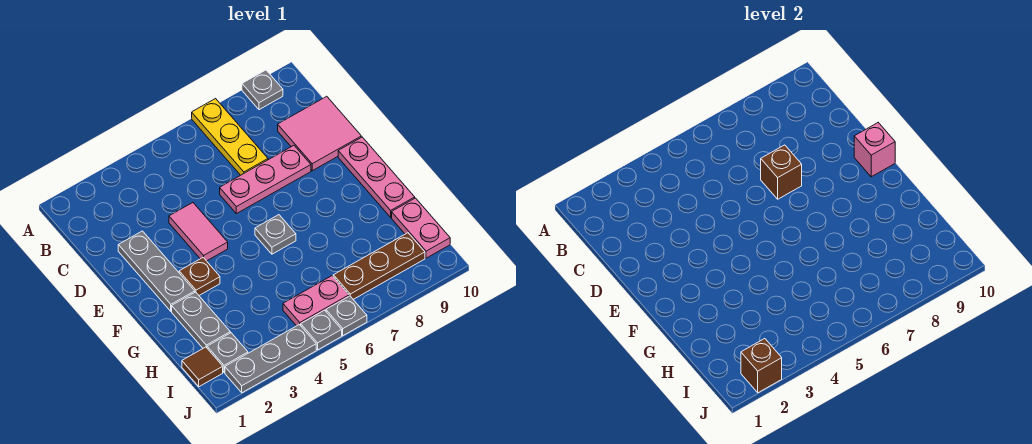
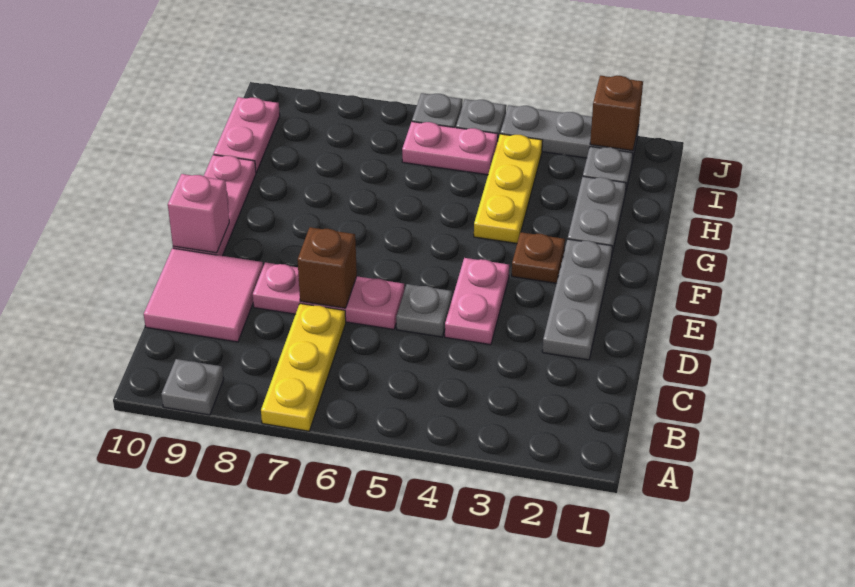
pink 1x2 tile [169,203,228,261] -> pink 1x2 plate [445,258,509,345]
grey 1x1 plate [255,215,296,254] -> grey 1x1 plate moved to [396,284,452,337]
none -> yellow 1x3 plate [474,134,543,243]
brown 1x1 tile [182,347,223,387] -> none
brown 1x3 plate [333,233,425,299] -> none

